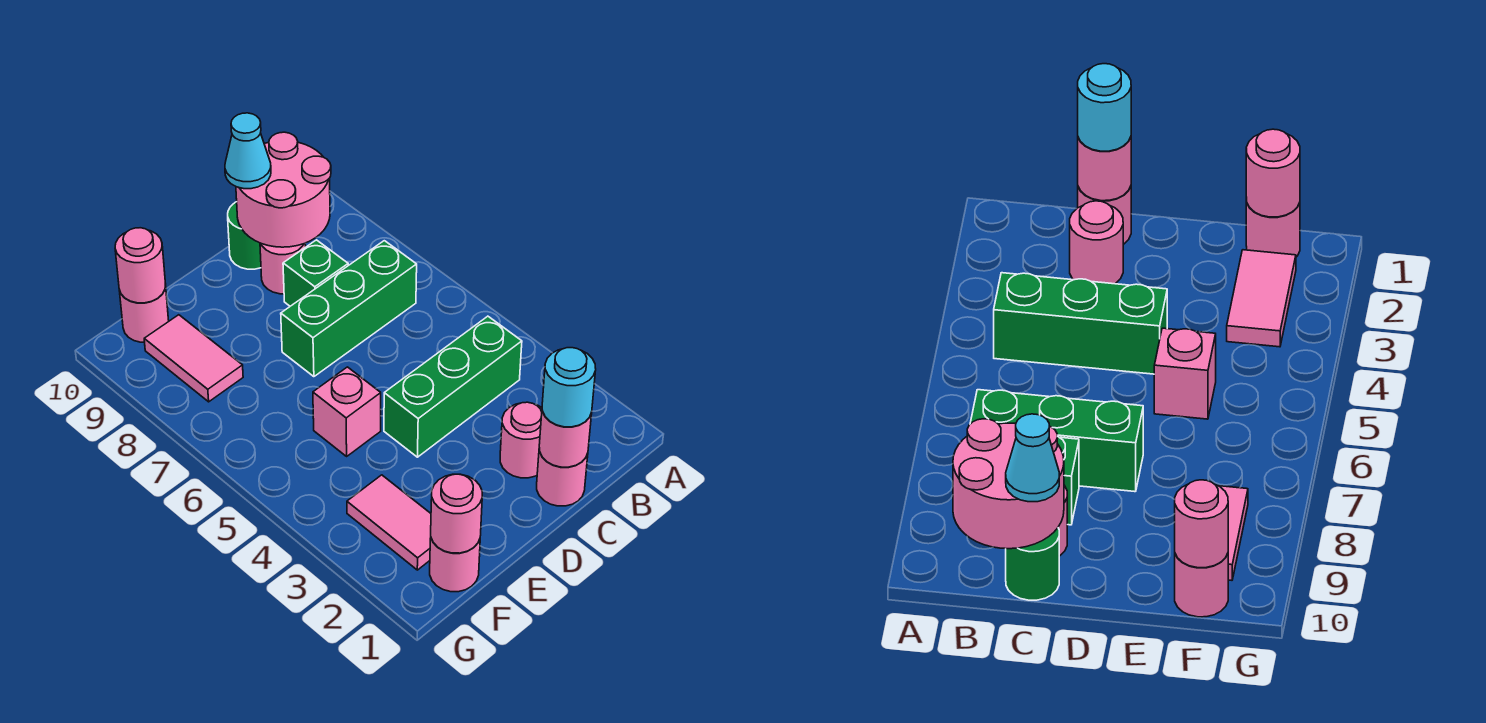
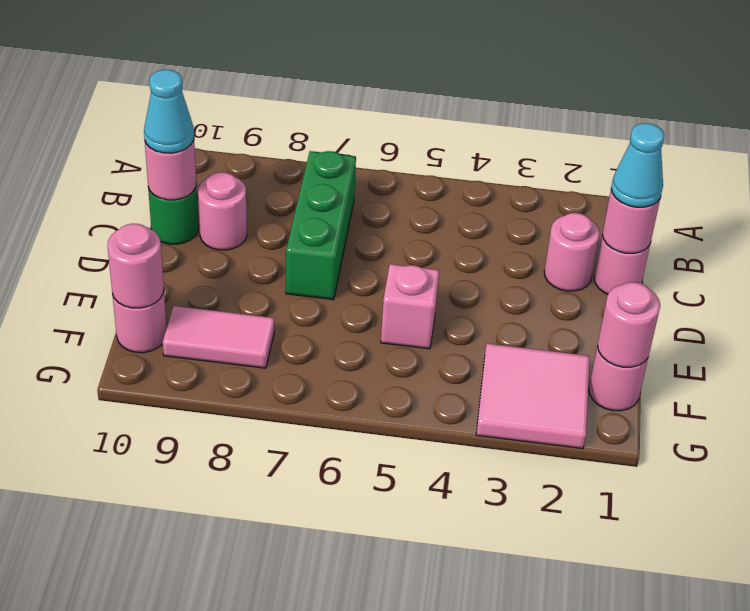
green 1x3 brick [384,316,522,457] -> none
pink 2x2 round brick [236,132,331,247] -> pink 1x1 round brick [145,140,196,200]
cyan 1x1 round brick [542,348,596,427] -> cyan 1x1 cone [611,123,664,207]
green 1x1 brick [283,240,348,306] -> none
pink 1x2 tile [347,475,431,570] -> pink 2x2 tile [476,344,590,448]

